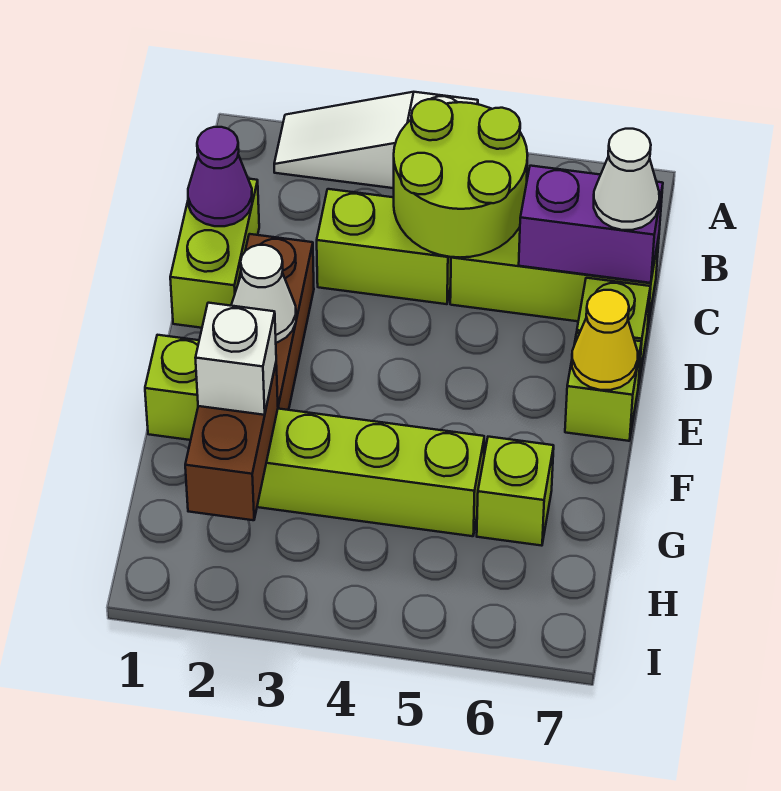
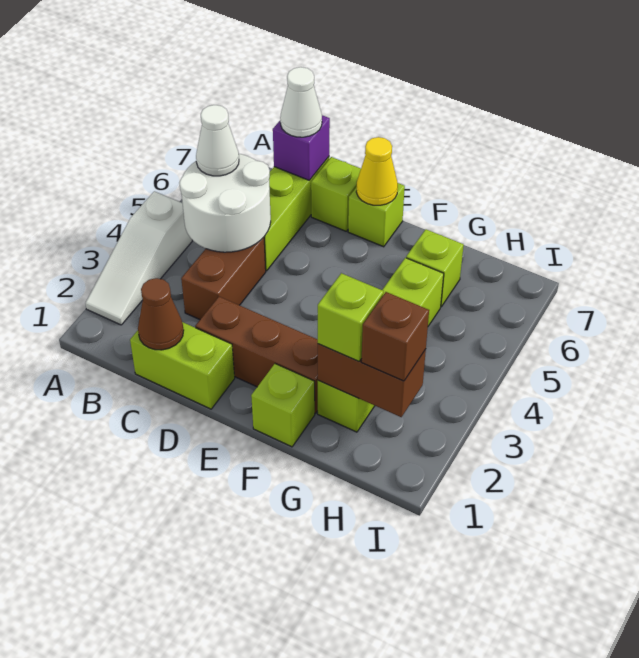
lime 2x2 round brick [394,99,528,257] -> white 2x2 round brick [179,154,271,252]
purple 1x1 cone [188,127,252,226] -> brown 1x1 cone [138,278,184,350]
lime 1x2 brick [317,189,451,304] -> brown 1x2 brick [181,237,266,320]
purple 1x2 brick [519,166,663,283] -> purple 1x1 brick [273,115,330,180]
white 1x1 cone [231,245,296,343] -> white 1x1 cone moved to [196,105,239,176]
white 1x1 brick [196,303,276,415] -> lime 1x1 brick [318,273,384,361]
none -> brown 1x1 brick [361,292,429,381]

